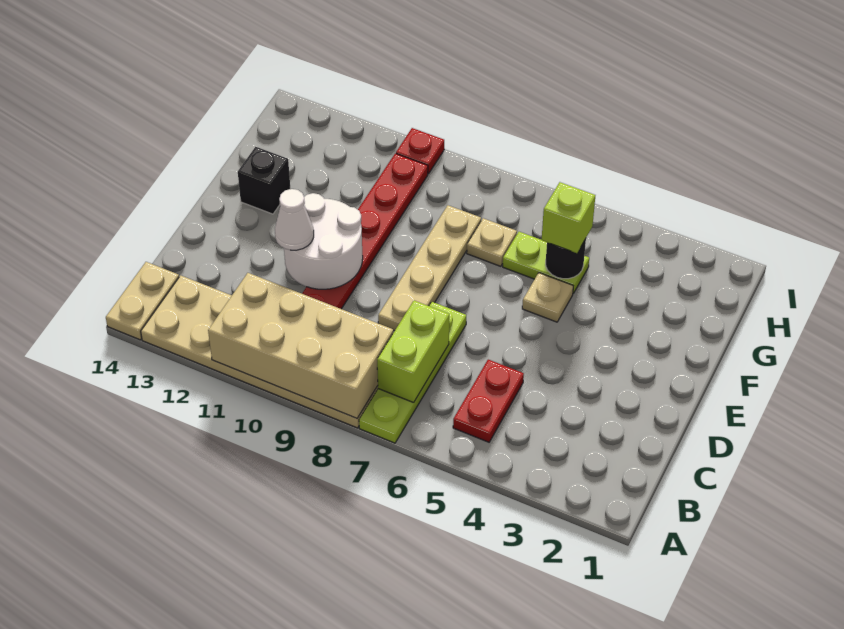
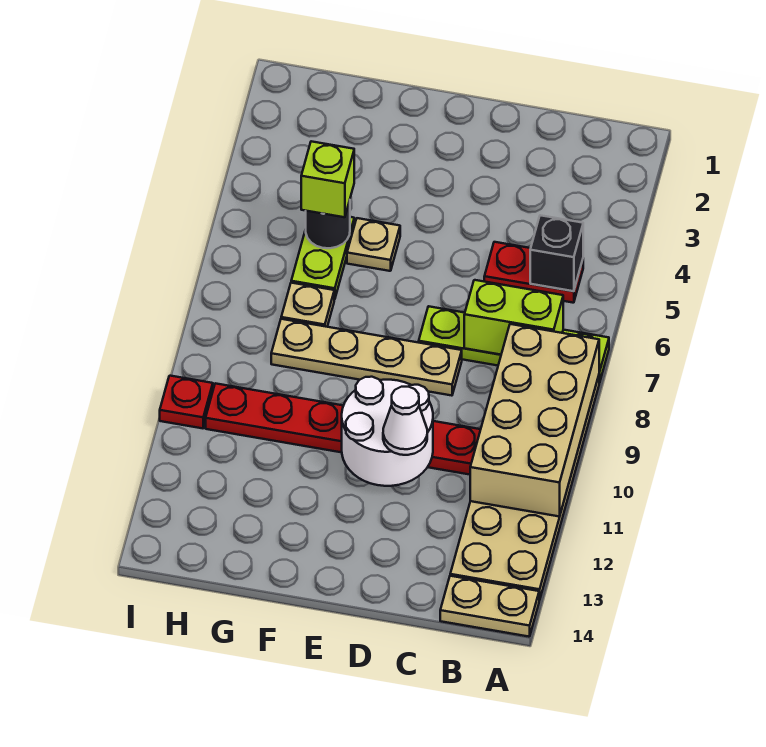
black 1x1 brick [238,147,290,214] -> black 1x1 brick moved to [530,215,583,291]

